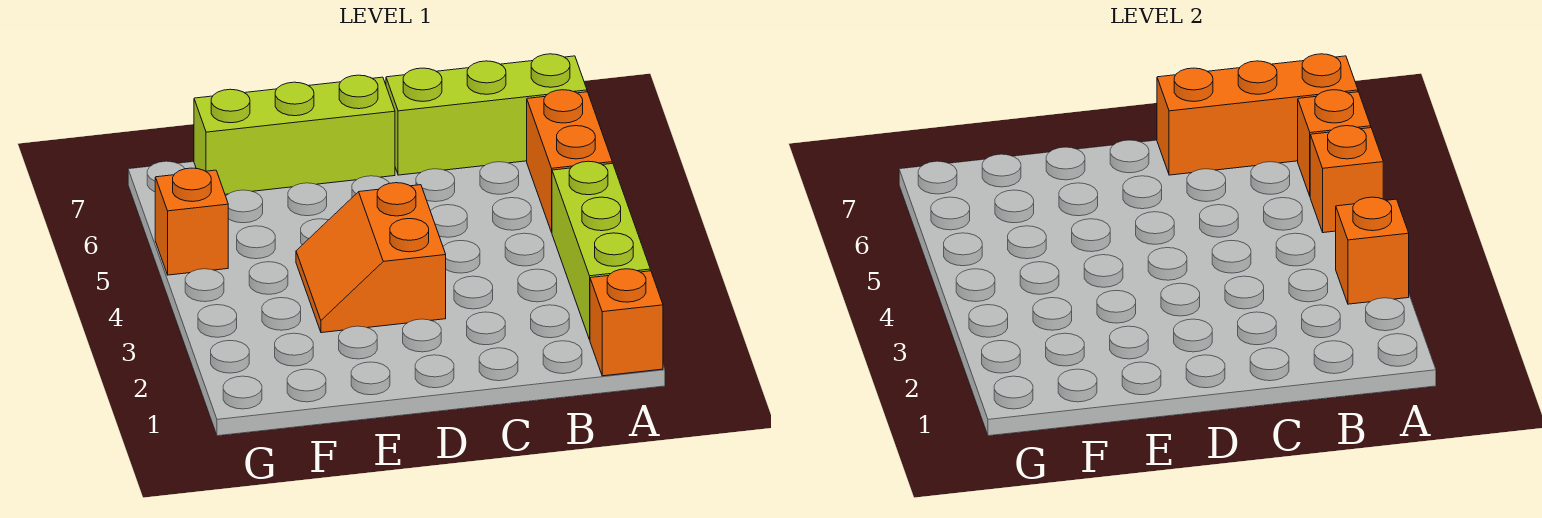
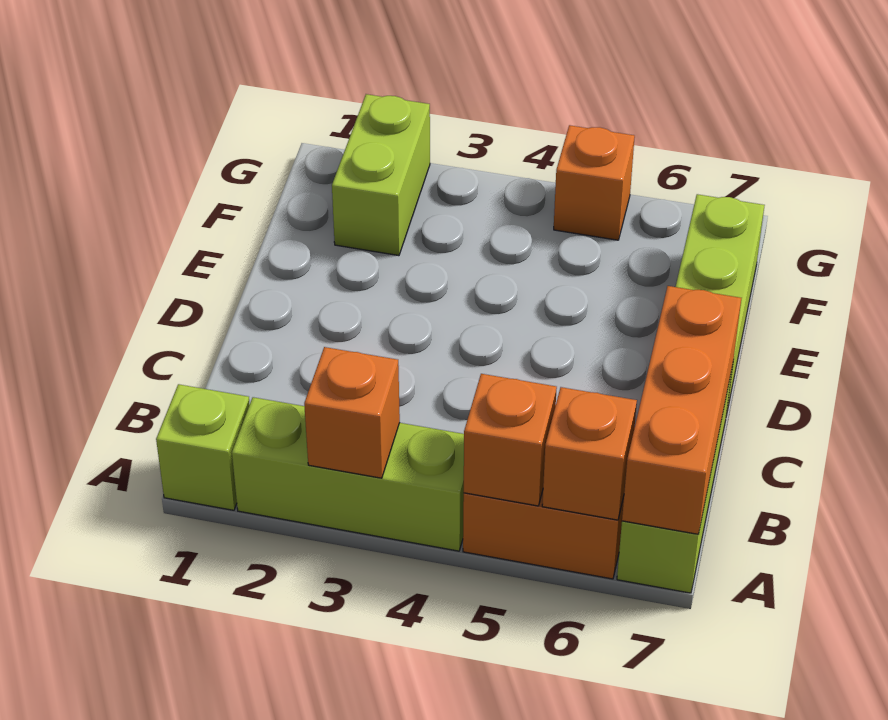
orange 1x1 brick [590,269,663,376] -> lime 1x1 brick [156,384,250,510]
orange 2x2 slope [296,183,446,333] -> none
none -> lime 1x2 brick [332,94,430,256]

